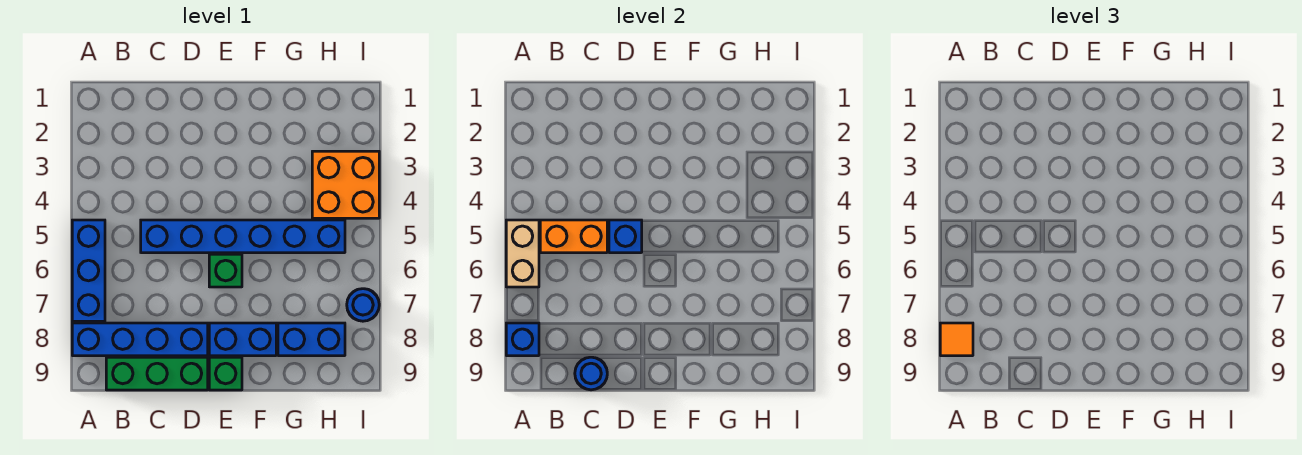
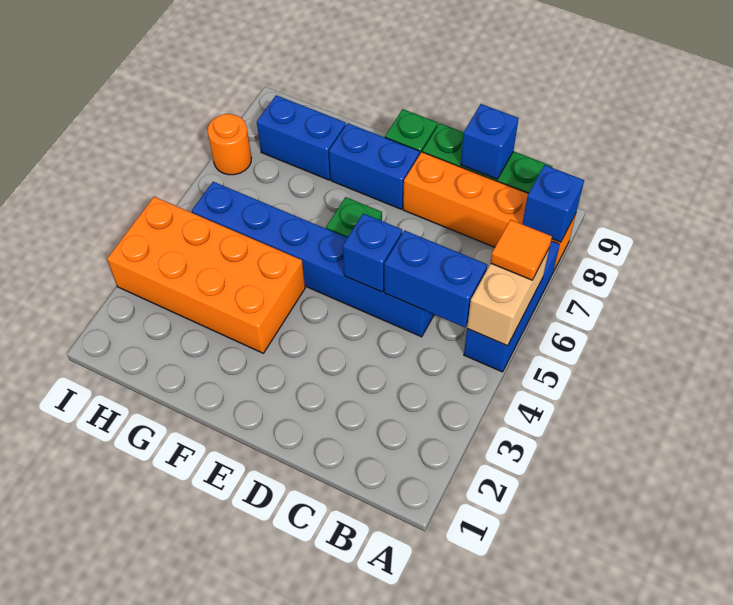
blue 1x4 brick [72,323,208,356] -> orange 1x4 brick [403,152,576,270]
orange 1x1 tile [940,323,973,356] -> orange 1x1 tile moved to [491,220,552,280]
orange 1x2 brick [540,220,607,253] -> blue 1x2 brick [384,230,487,327]
blue 1x1 round brick [575,357,607,390] -> blue 1x1 brick [461,104,519,179]
orange 2x2 brick [312,151,379,218] -> orange 2x4 brick [107,197,305,353]
blue 1x1 round brick [347,289,379,321] -> orange 1x1 round brick [208,114,252,175]

